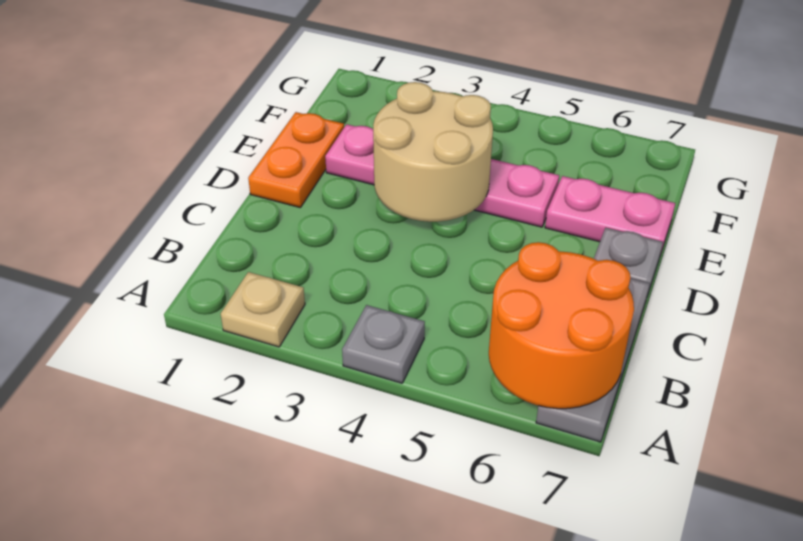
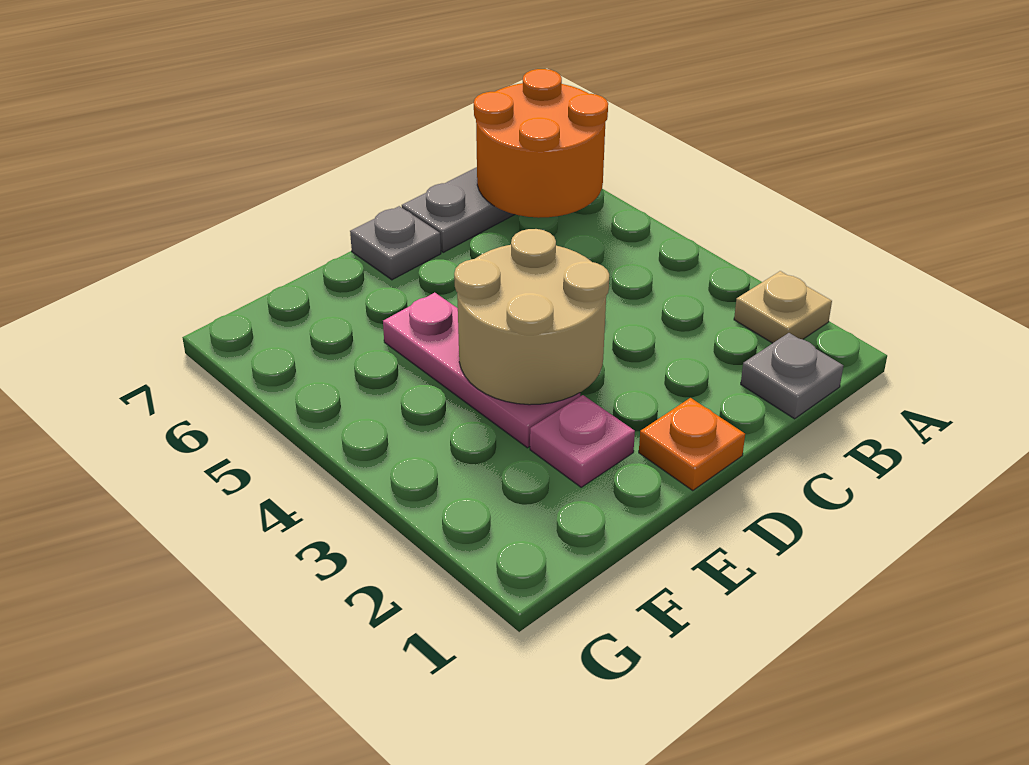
grey 1x1 plate [342,305,425,383] -> grey 1x1 plate moved to [741,333,843,419]
orange 1x2 plate [248,112,344,207] -> orange 1x1 plate [639,398,745,491]
pink 1x2 plate [545,176,675,255] -> none

